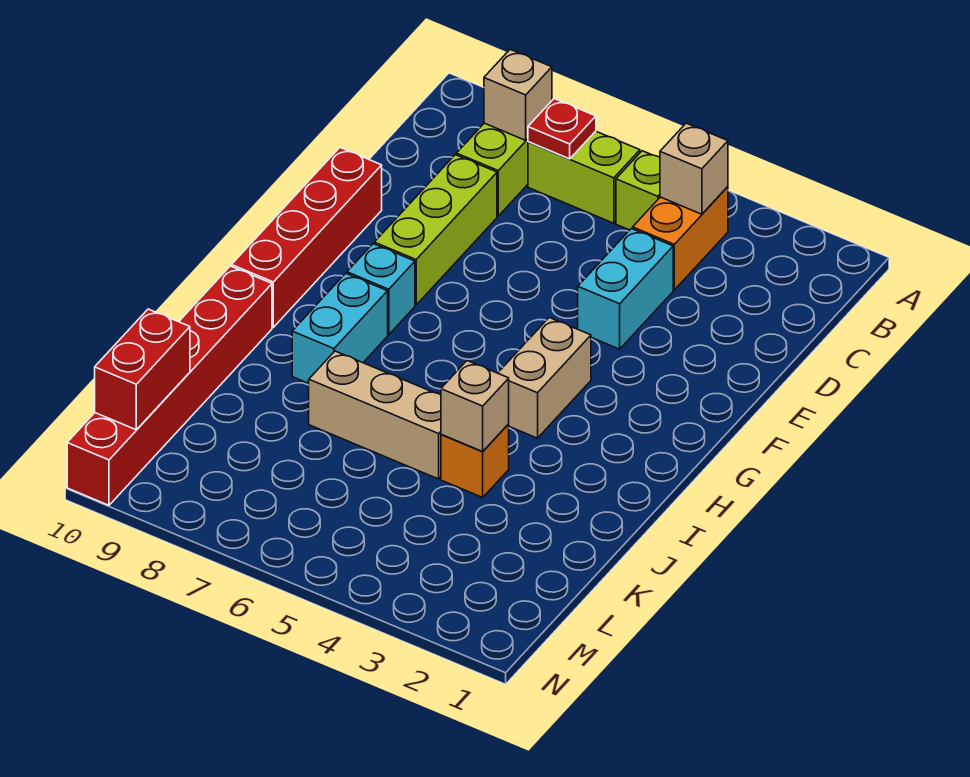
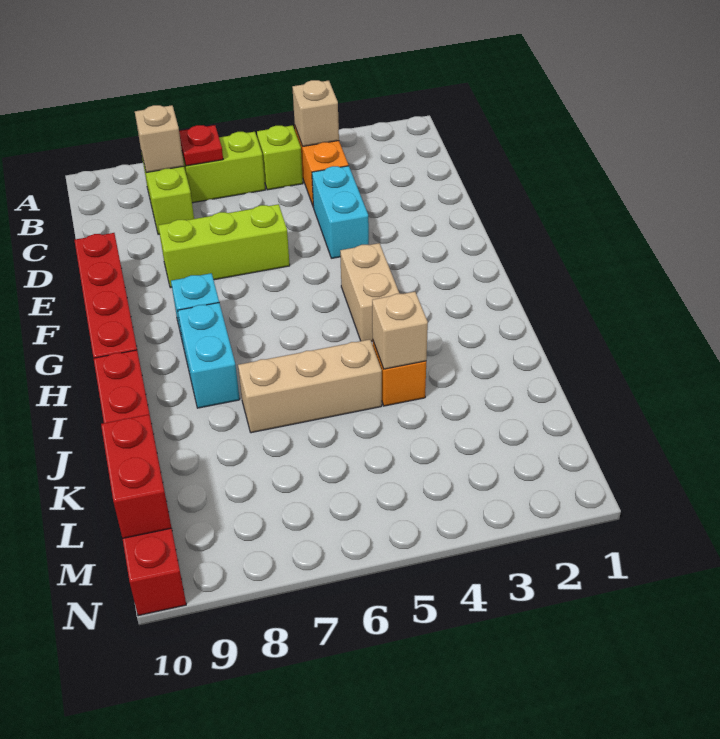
lime 1x3 brick [374,155,497,305] -> lime 1x3 brick turned to [158,204,290,288]

